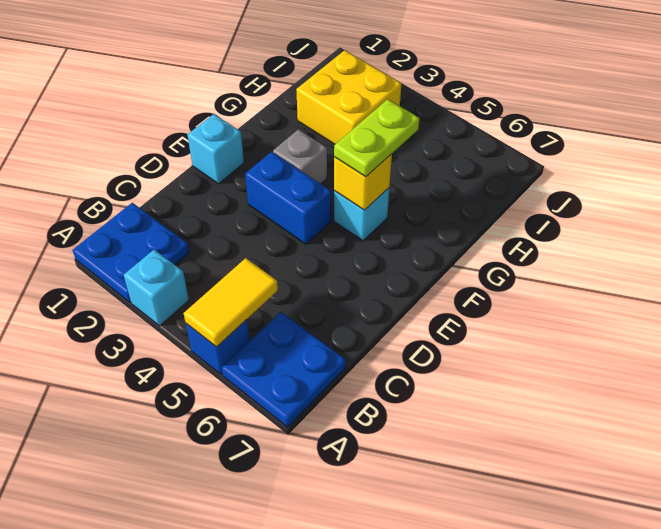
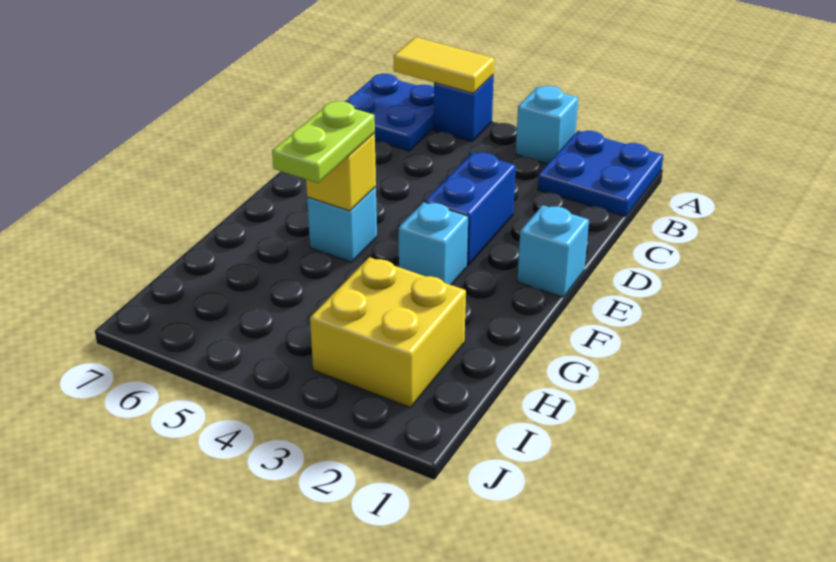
yellow 1x2 tile [184,258,278,347] -> yellow 1x2 tile turned to [394,37,494,93]
blue 1x2 brick [245,152,331,244] -> blue 1x2 brick turned to [425,152,516,266]
grey 1x1 brick [273,129,327,184] -> cyan 1x1 brick [399,202,468,285]

